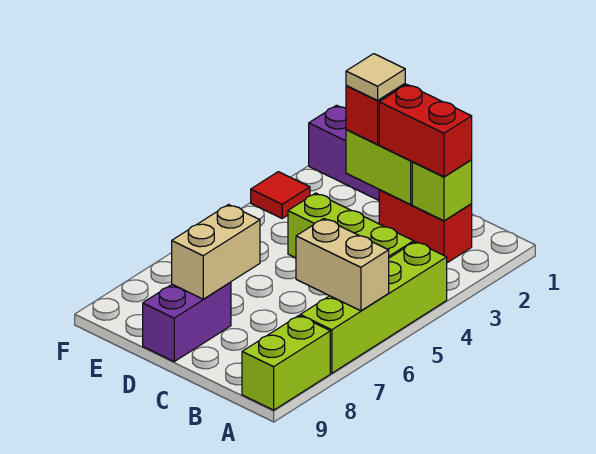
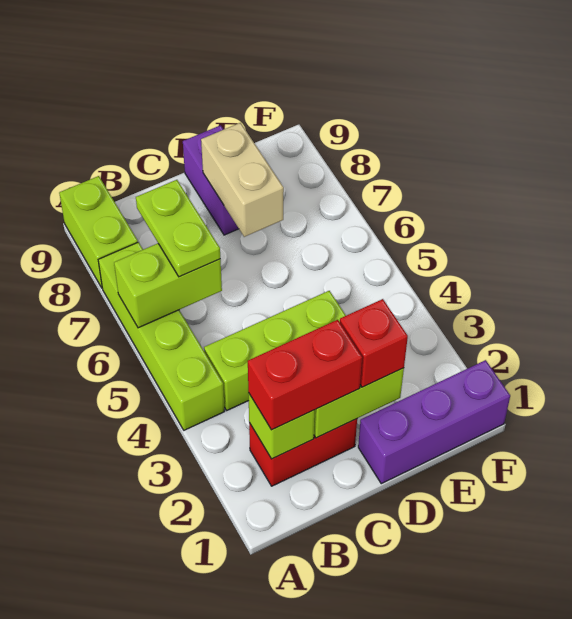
tan 1x2 brick [296,219,389,311] -> lime 1x2 brick [114,243,222,328]
none -> lime 1x2 plate [136,180,220,277]
tan 1x1 tile [346,54,405,100] -> none
red 1x1 tile [251,172,310,218] -> none

